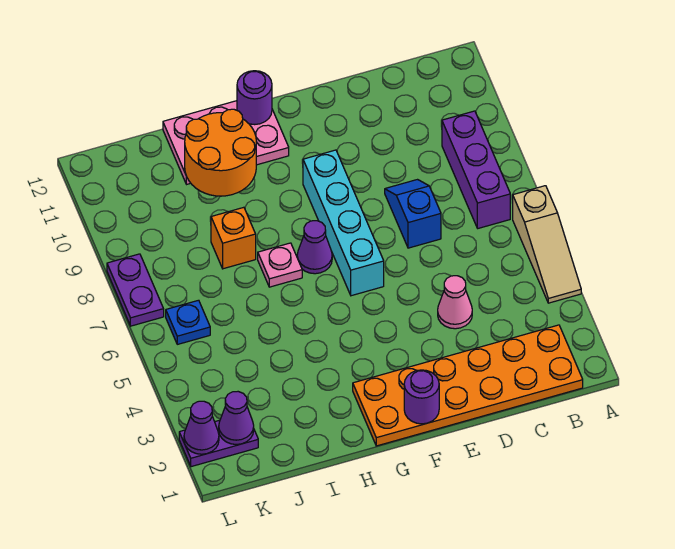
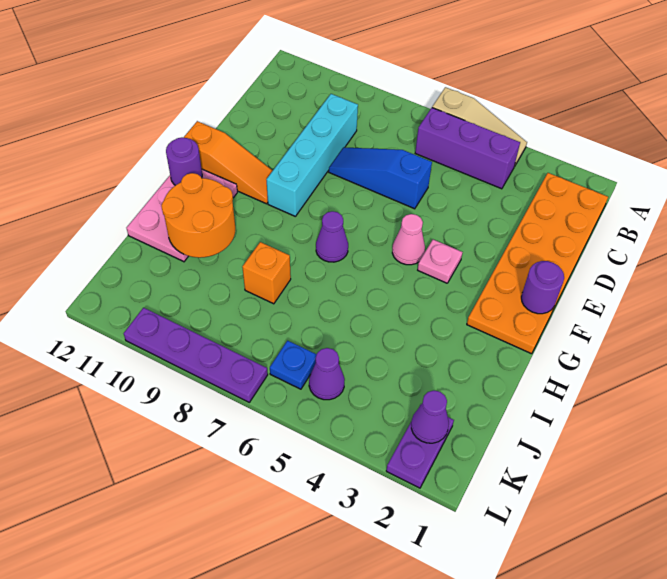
purple 1x3 brick [442,111,510,228] -> purple 1x3 brick moved to [415,108,520,189]
pink 1x1 cone [438,276,472,329] -> pink 1x1 cone moved to [392,214,425,265]
blue 1x2 slope [385,180,441,248] -> blue 1x3 slope [329,147,432,209]
cyan 1x4 brick [303,150,384,296] -> cyan 1x4 brick turned to [266,94,358,217]
none -> orange 1x3 slope [183,121,273,204]
pink 1x1 plate [258,243,302,287] -> pink 1x1 plate moved to [418,240,463,283]
purple 1x1 cone [184,401,219,454] -> purple 1x1 cone moved to [309,348,345,400]
purple 1x2 plate [107,254,164,326] -> purple 1x4 plate [124,308,268,402]

